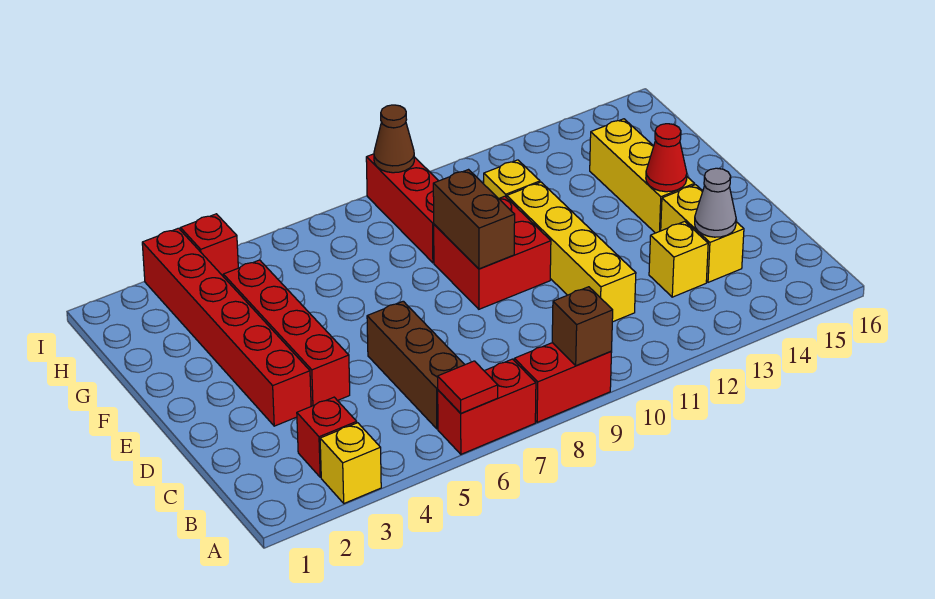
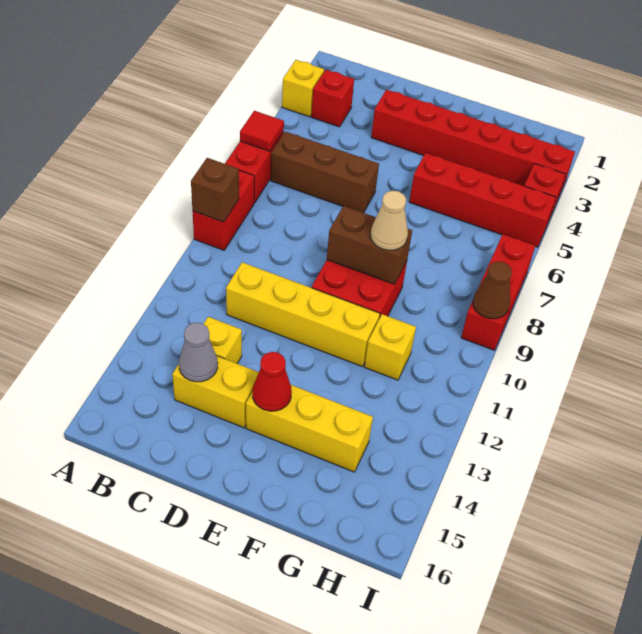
red 1x4 brick [223,260,350,406] -> red 1x4 brick moved to [409,153,556,247]
none -> tan 1x1 cone [371,191,408,250]
red 1x3 brick [366,154,438,263] -> red 1x3 brick turned to [461,234,535,350]

